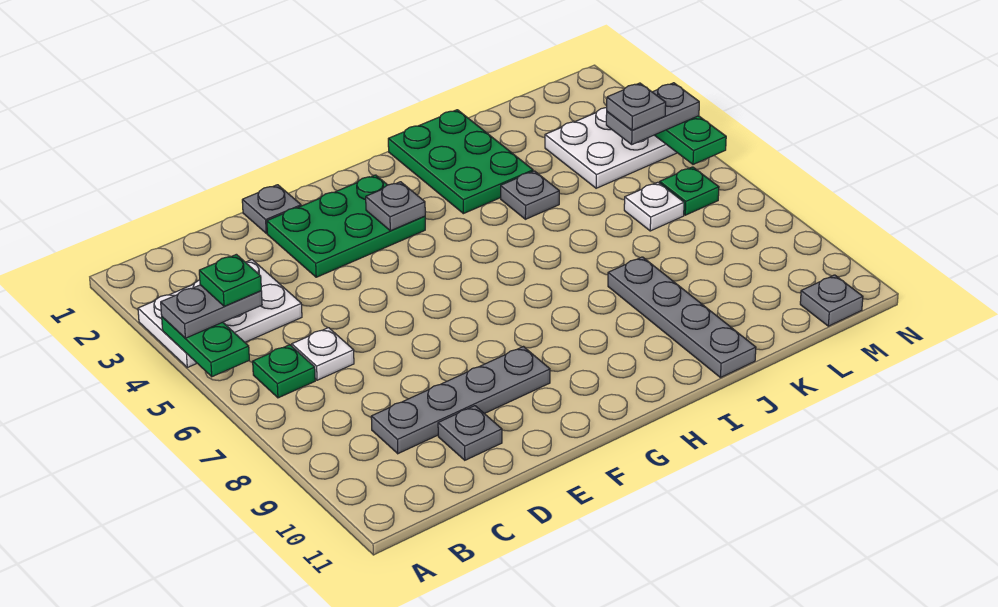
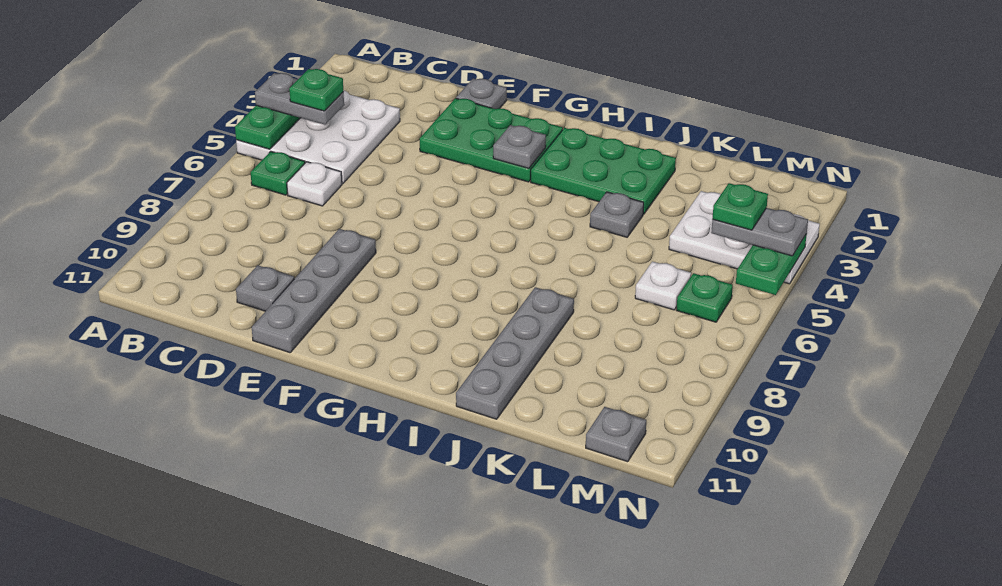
white 2x3 plate [138,260,302,367] -> white 3x3 plate [236,90,400,184]
grey 1x4 plate [371,347,550,454] -> grey 1x4 plate turned to [252,229,376,353]
green 2x3 plate [388,110,533,214] -> green 2x3 plate turned to [531,128,676,214]
grey 1x1 plate [607,83,666,130] -> green 1x1 plate [712,183,768,230]

